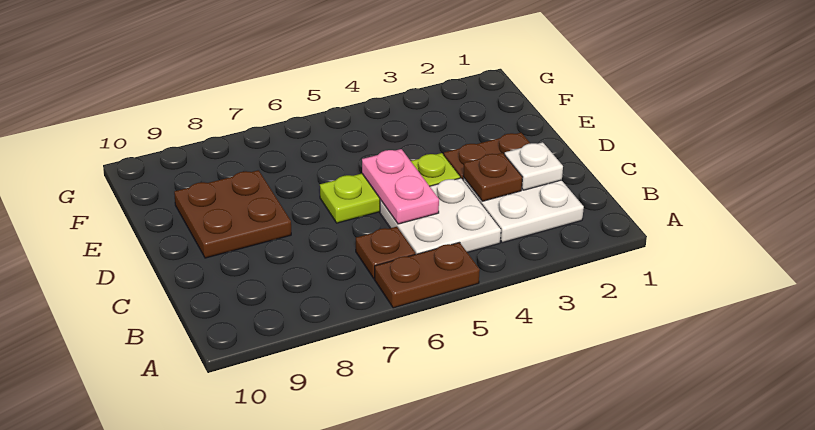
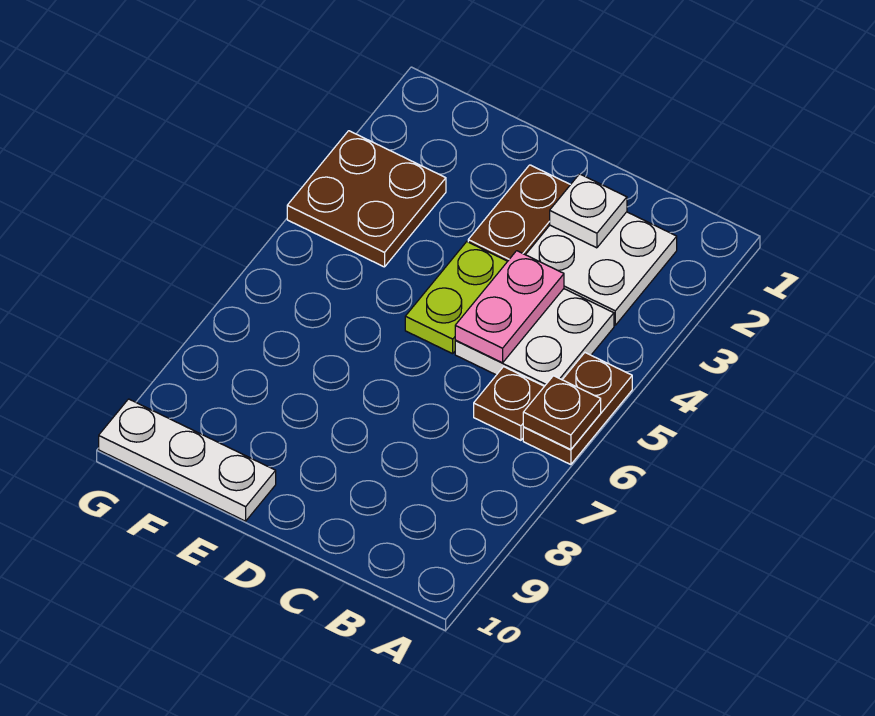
brown 1x1 plate [463,153,522,201] -> brown 1x1 plate moved to [523,376,601,450]
pink 1x2 plate [362,149,439,224] -> pink 1x2 plate turned to [455,251,564,363]
lime 1x3 plate [320,153,460,223] -> lime 1x2 plate [405,242,508,354]
brown 2x2 plate [174,170,291,258] -> brown 2x2 plate moved to [287,131,446,267]
none -> white 1x3 plate [99,399,276,521]

